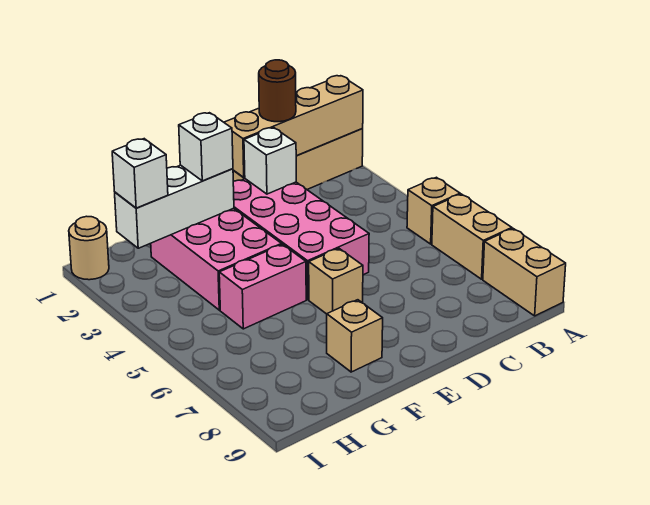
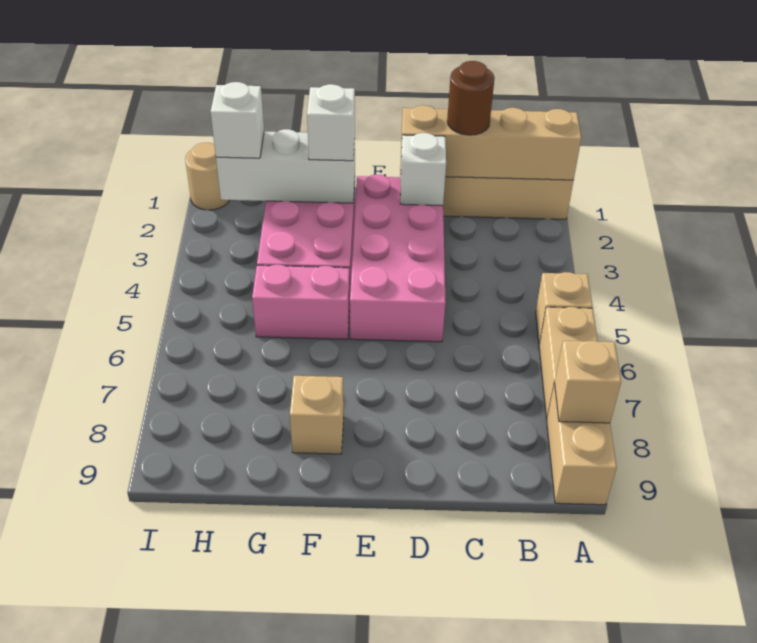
tan 1x1 brick [309,248,363,314] -> tan 1x1 brick moved to [554,341,621,423]

